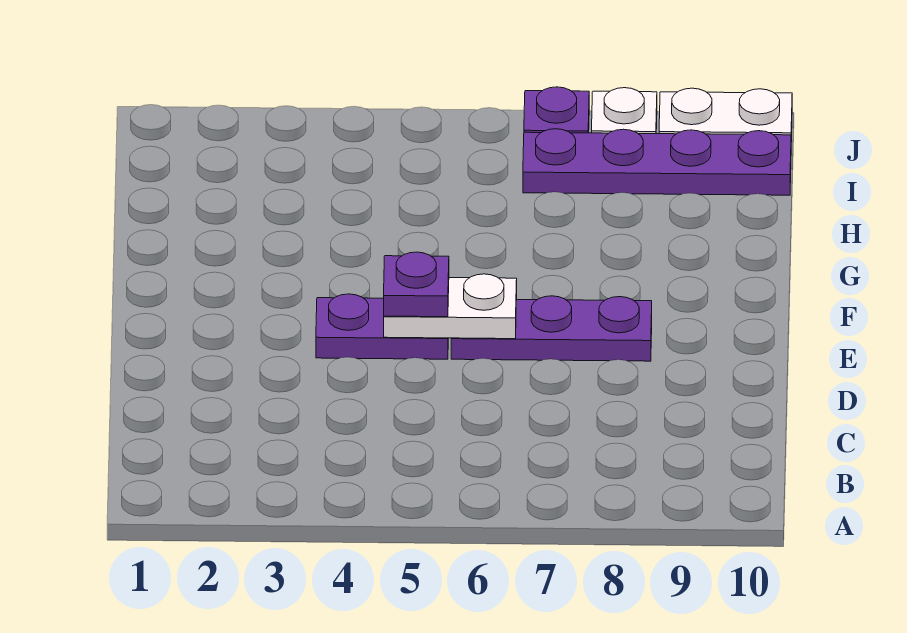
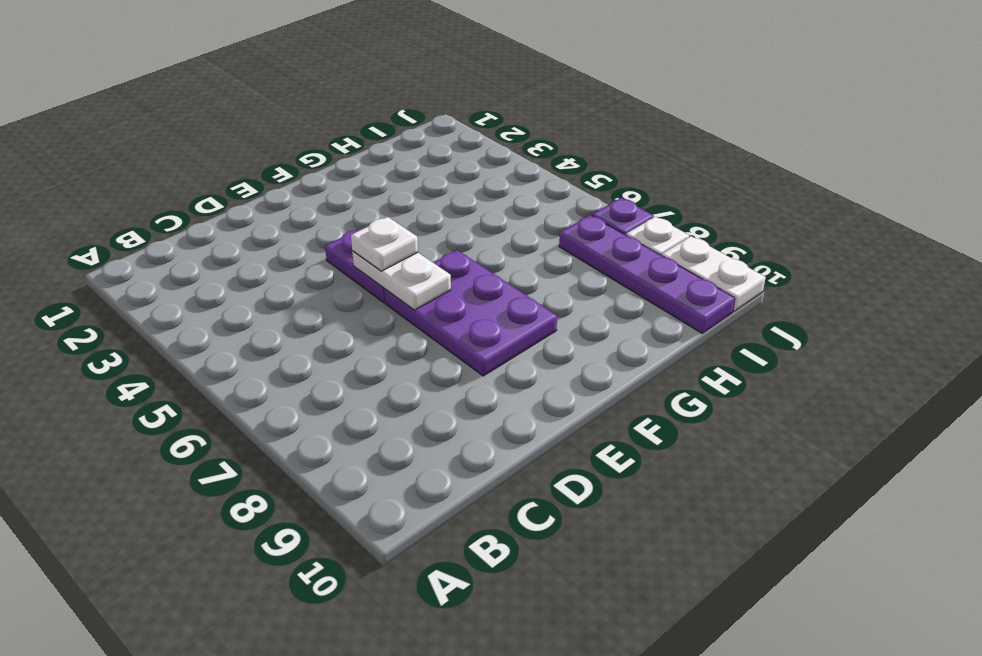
purple 1x1 plate [384,252,449,317] -> white 1x1 plate [351,217,418,271]
purple 1x3 plate [451,296,652,361] -> purple 2x3 plate [384,250,557,376]

